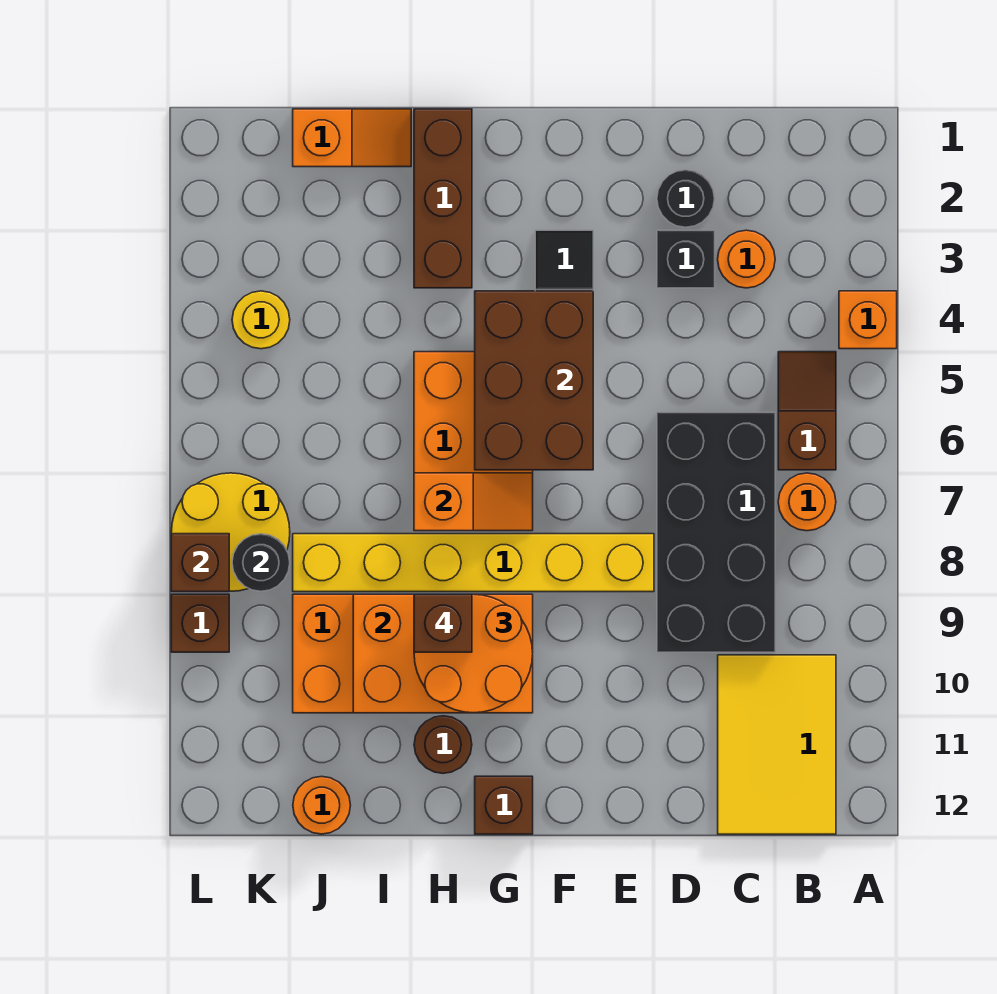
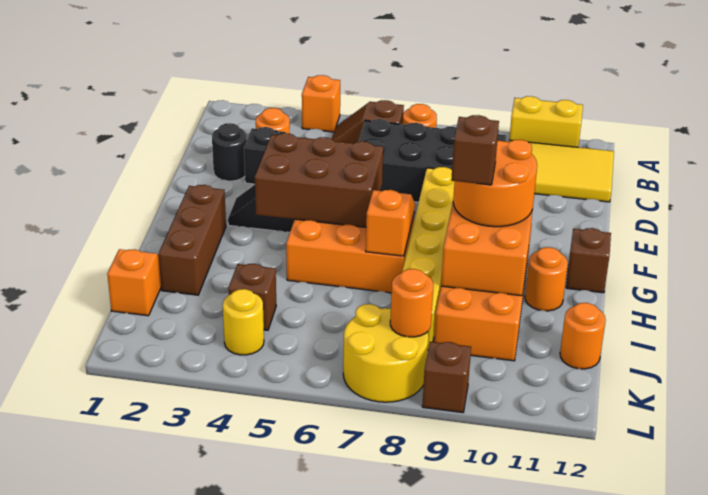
none -> yellow 1x2 brick [509,96,583,147]
brown 1x3 brick [414,109,472,288] -> brown 1x3 brick turned to [159,185,226,295]
brown 1x1 round brick [414,716,472,773] -> orange 1x1 round brick [525,247,568,311]
black 1x1 round brick [232,534,290,591] -> orange 1x1 round brick [390,269,433,337]
brown 1x1 brick [171,534,229,592] -> brown 1x1 brick moved to [228,264,276,330]

